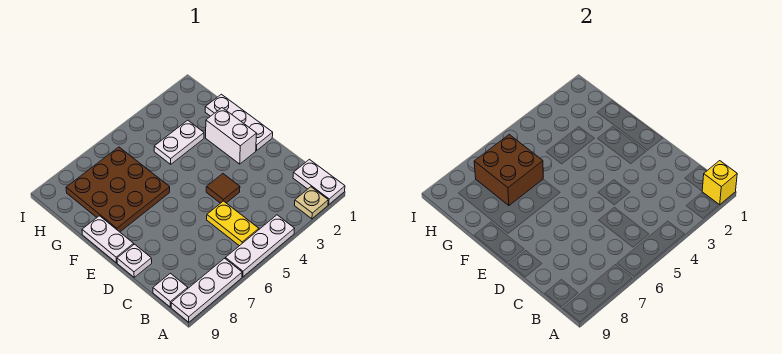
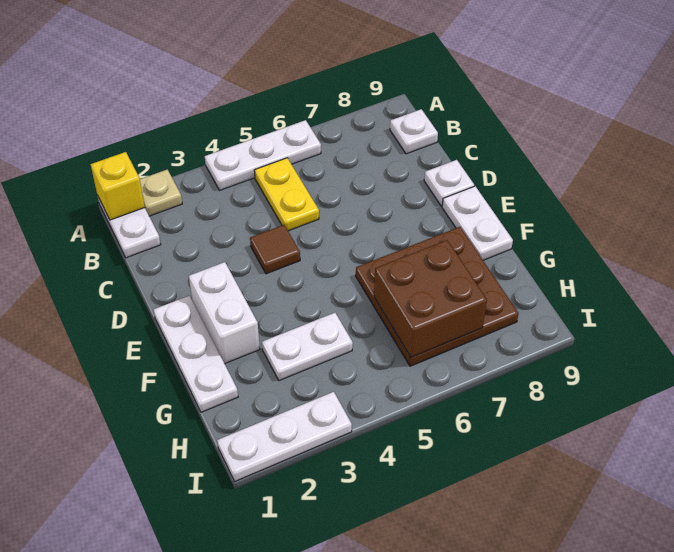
white 1x3 plate [171,258,242,322] -> white 1x3 plate moved to [217,392,352,481]

